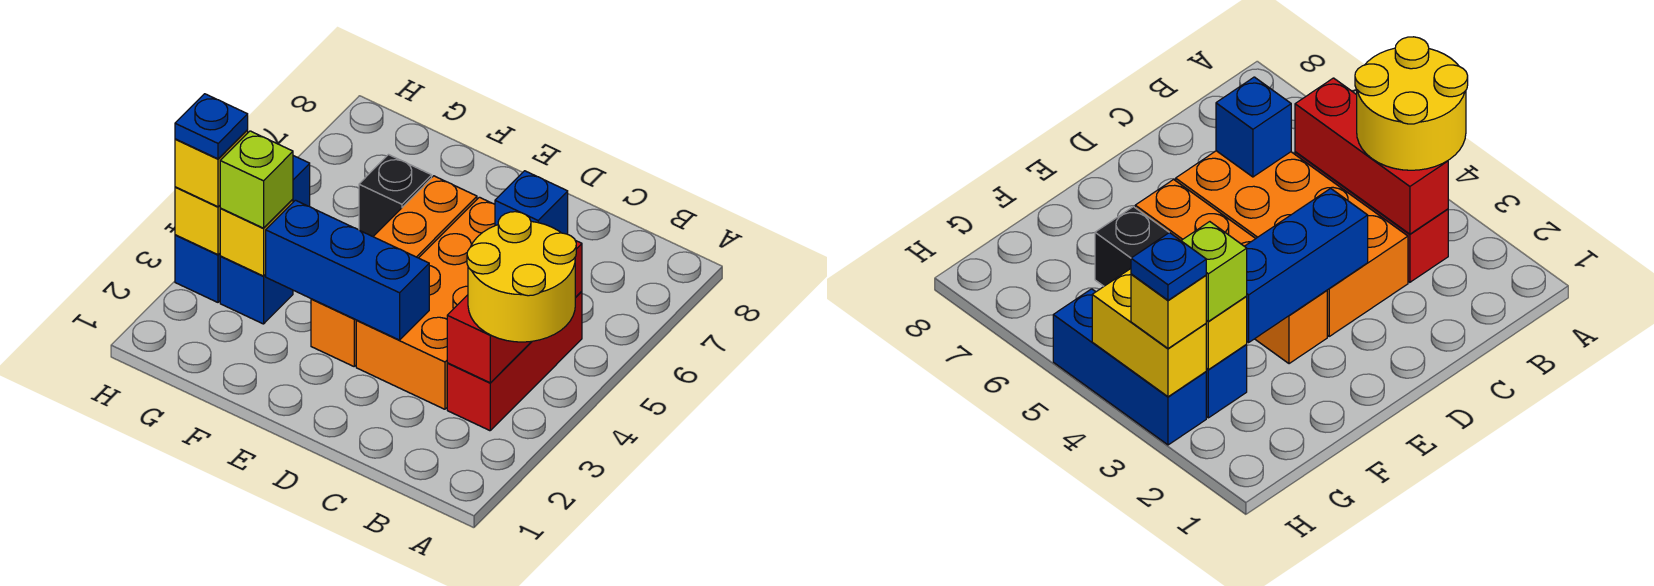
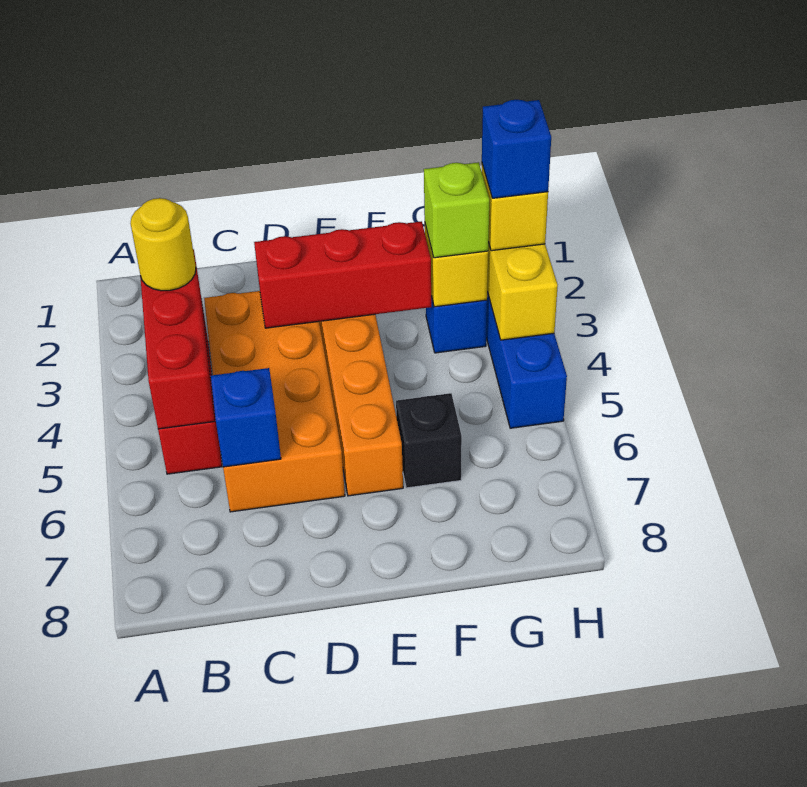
yellow 2x2 round brick [467,212,576,342] -> yellow 1x1 round brick [130,198,196,291]
blue 1x3 brick [265,200,429,340] -> red 1x3 brick [254,221,431,328]
blue 1x1 plate [175,94,248,159] -> blue 1x1 brick [482,100,551,198]

